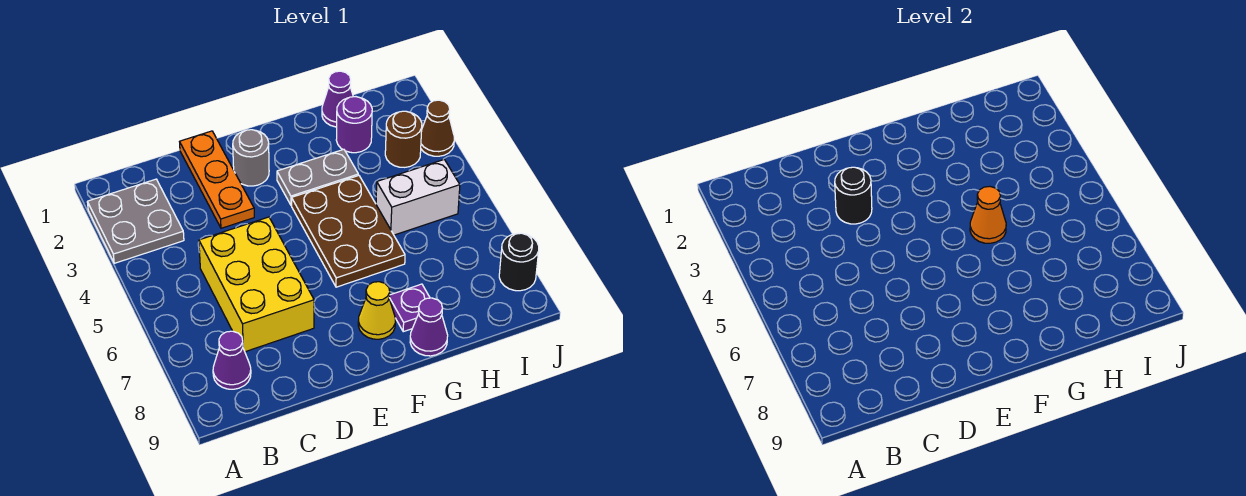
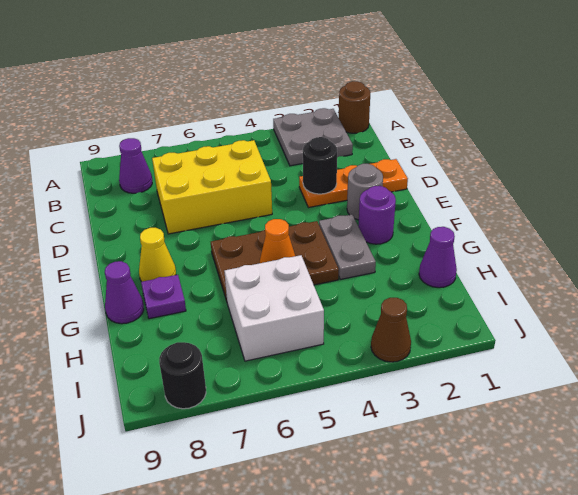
purple 1x1 round brick [336,97,372,153] -> purple 1x1 round brick moved to [358,186,396,244]
white 1x2 brick [376,160,460,235] -> white 2x2 brick [224,255,324,361]
brown 1x1 round brick [385,111,422,167] -> brown 1x1 round brick moved to [339,81,370,133]

